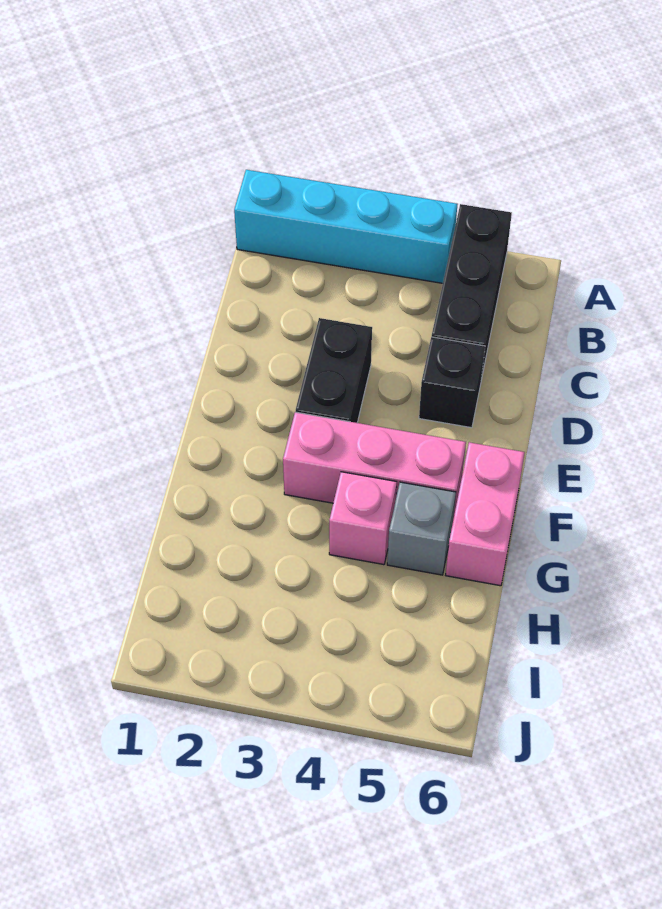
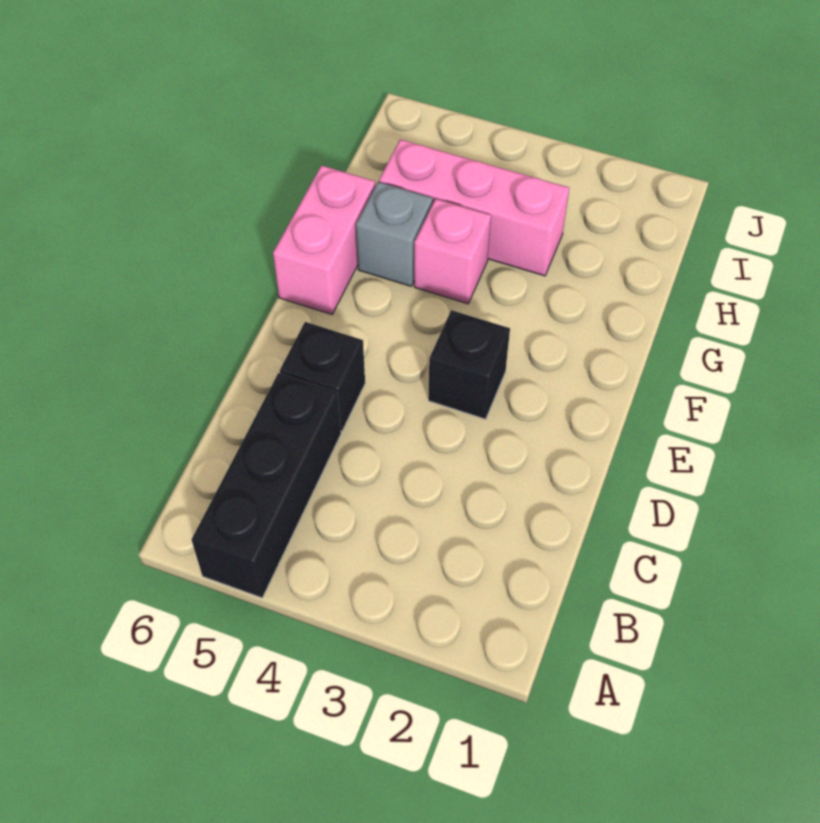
cyan 1x4 brick [234,170,457,283] -> none
black 1x2 brick [296,318,372,423] -> black 1x1 brick [428,310,510,419]
pink 1x3 brick [283,412,466,519] -> pink 1x3 brick moved to [379,139,569,276]

